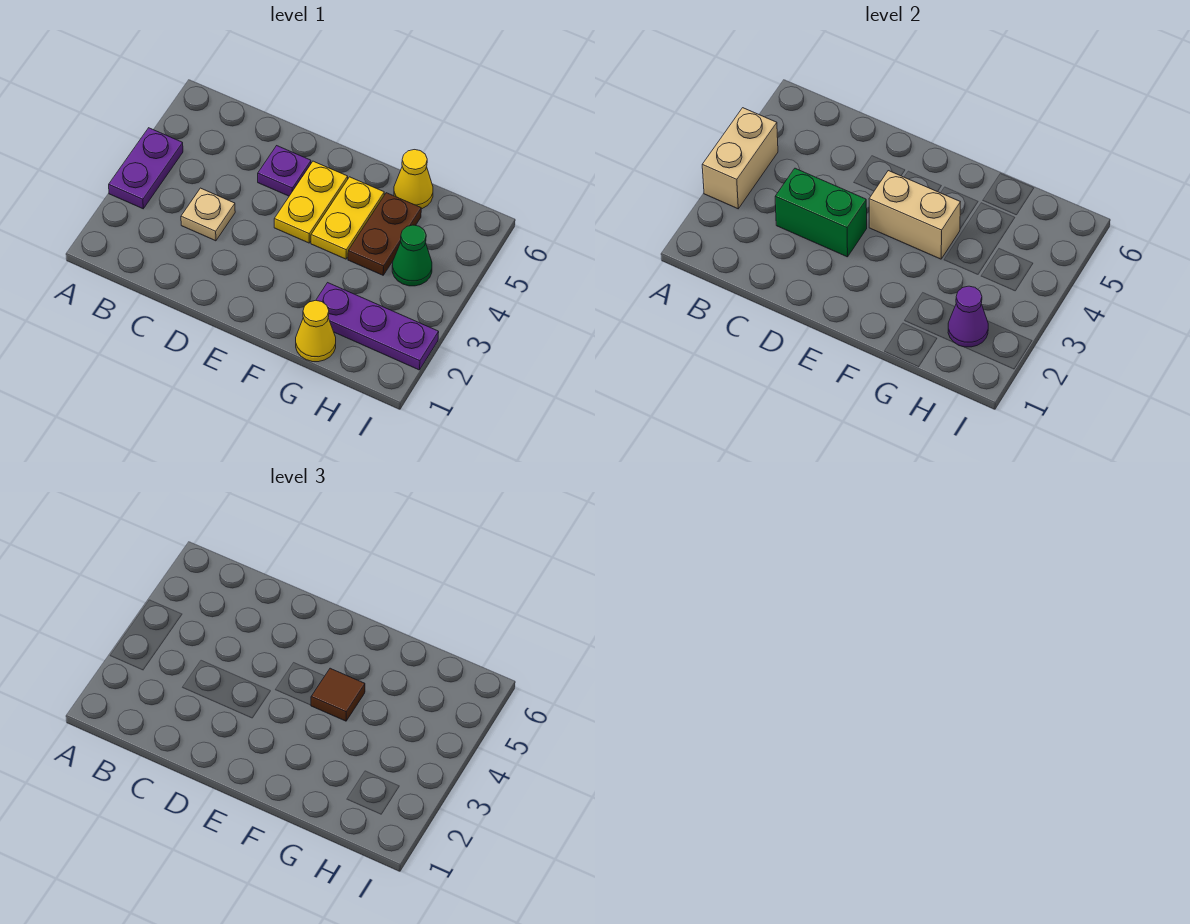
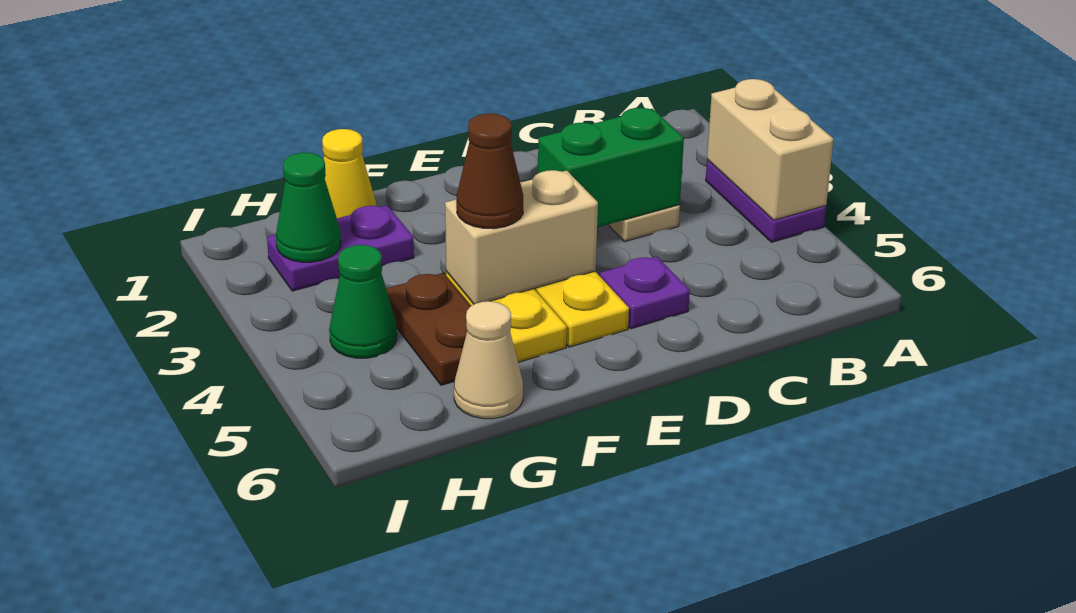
brown 1x1 tile [311,668,365,721] -> brown 1x1 cone [456,113,523,229]
purple 1x3 plate [316,283,439,370] -> purple 1x2 plate [267,205,414,291]
yellow 1x1 cone [394,150,433,209] -> tan 1x1 cone [454,301,523,419]
purple 1x1 cone [948,286,988,347] -> green 1x1 cone [276,153,341,262]

